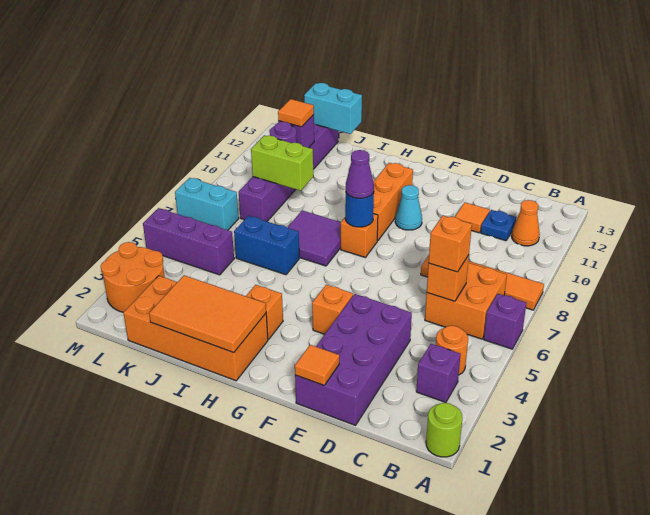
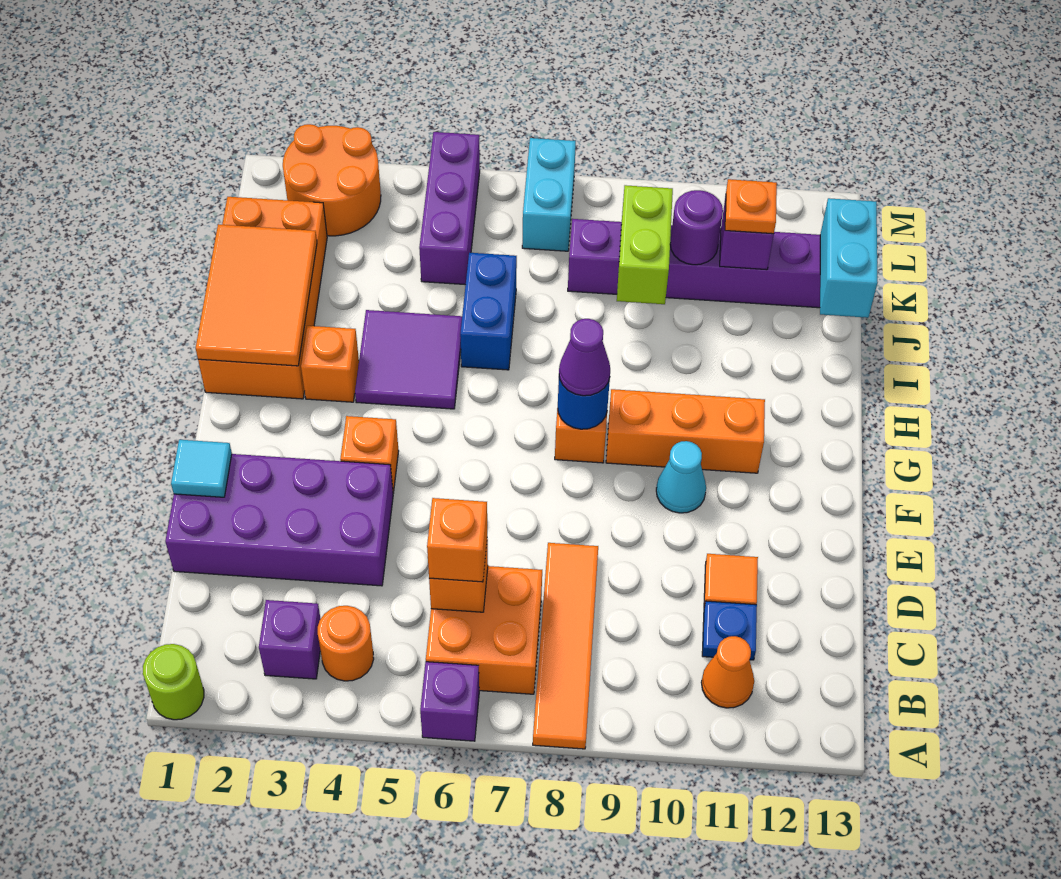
orange 1x1 tile [295,345,339,385] -> cyan 1x1 tile [171,440,232,497]
purple 2x2 tile [287,210,341,266] -> purple 2x2 tile moved to [355,310,462,409]
orange 1x1 tile [278,99,314,127] -> orange 1x1 plate [725,179,777,234]

